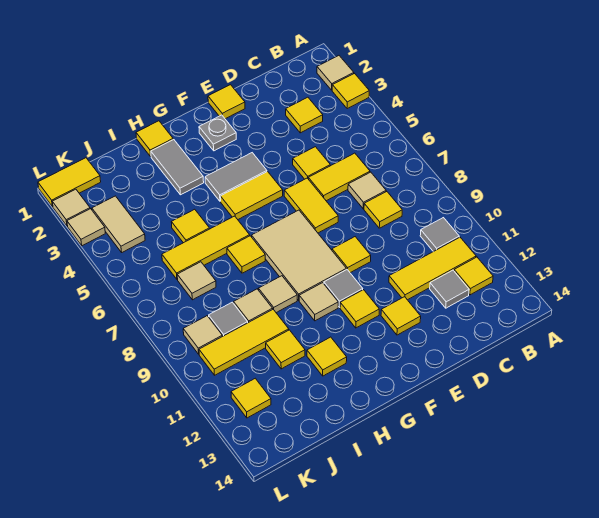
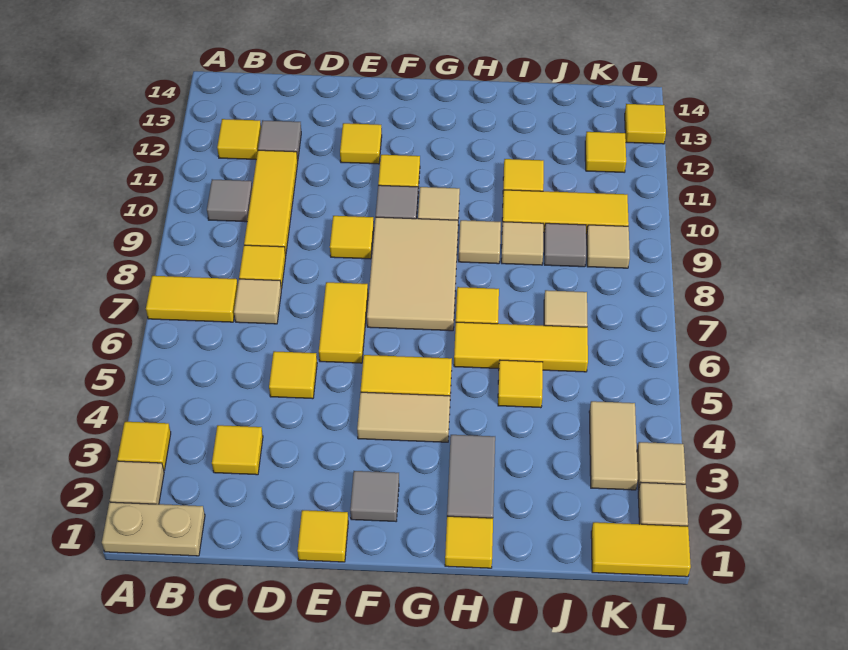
none -> tan 1x2 plate [102,502,205,556]
yellow 1x3 tile [389,237,476,300] -> yellow 1x3 tile turned to [244,150,298,255]
yellow 1x2 tile [308,153,370,201] -> yellow 1x2 tile moved to [146,276,238,322]
grey 1x1 plate [199,115,236,151] -> grey 1x1 tile [350,471,399,521]
grey 1x2 tile [205,153,267,201] -> tan 1x2 tile [357,392,450,442]
yellow 1x1 tile [307,337,347,376] -> yellow 1x1 tile moved to [625,104,666,144]

